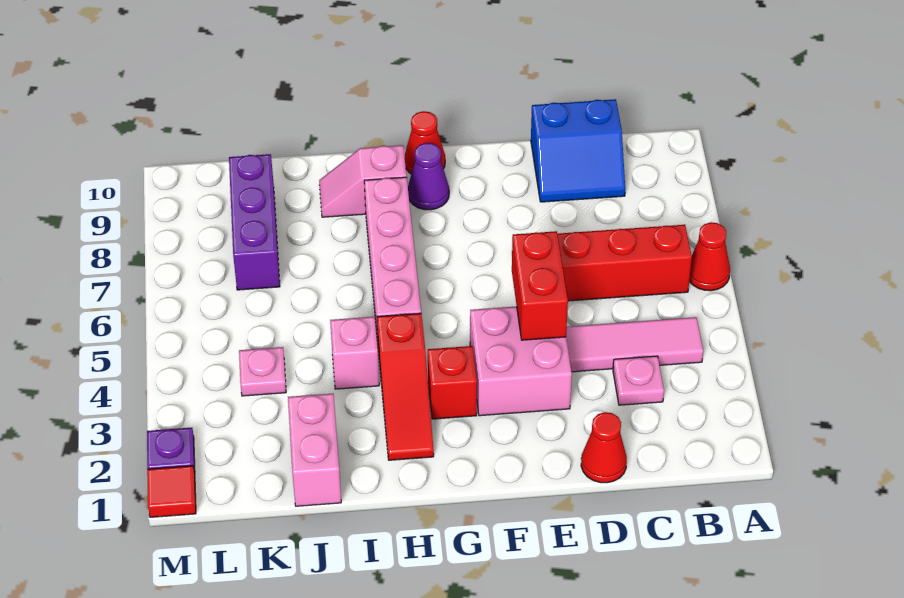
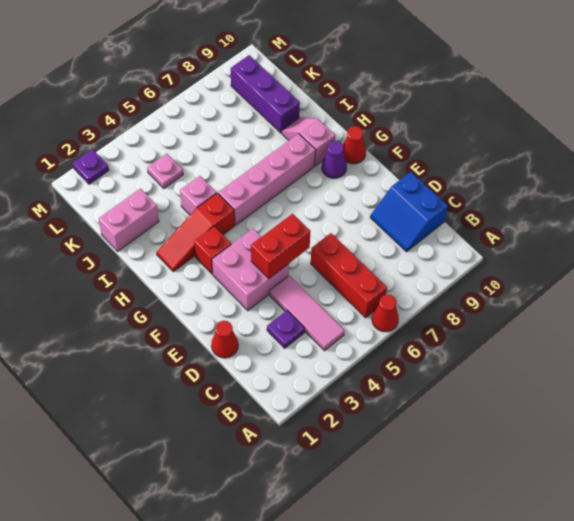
pink 1x1 plate [613,356,664,405] -> purple 1x1 plate [267,310,305,348]
purple 1x3 brick [229,154,280,290] -> purple 1x3 brick turned to [231,55,300,133]
red 1x1 tile [147,466,196,517] -> none

